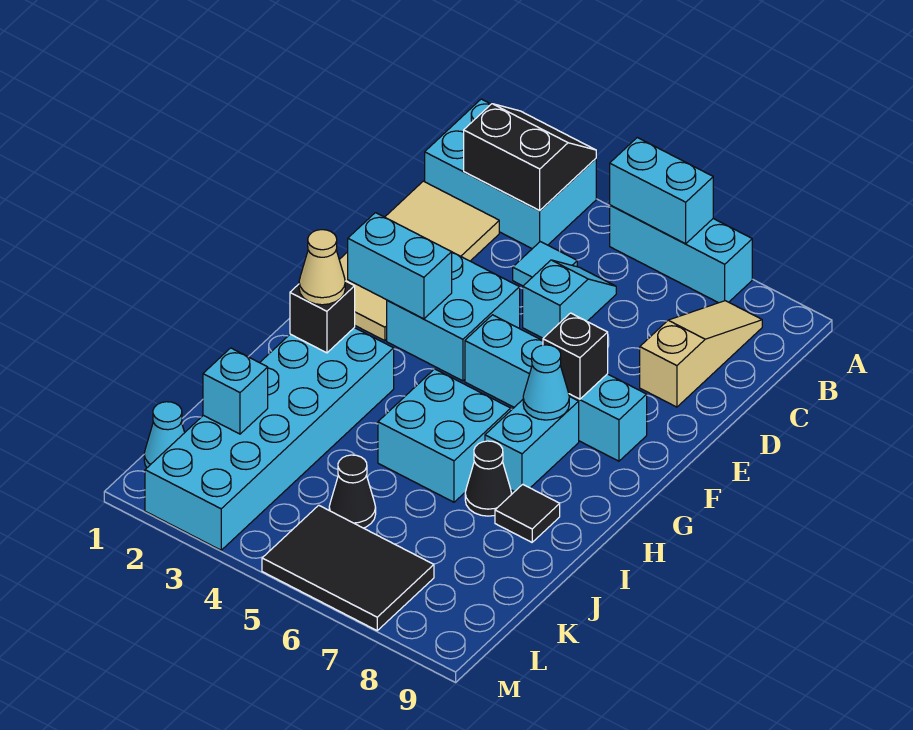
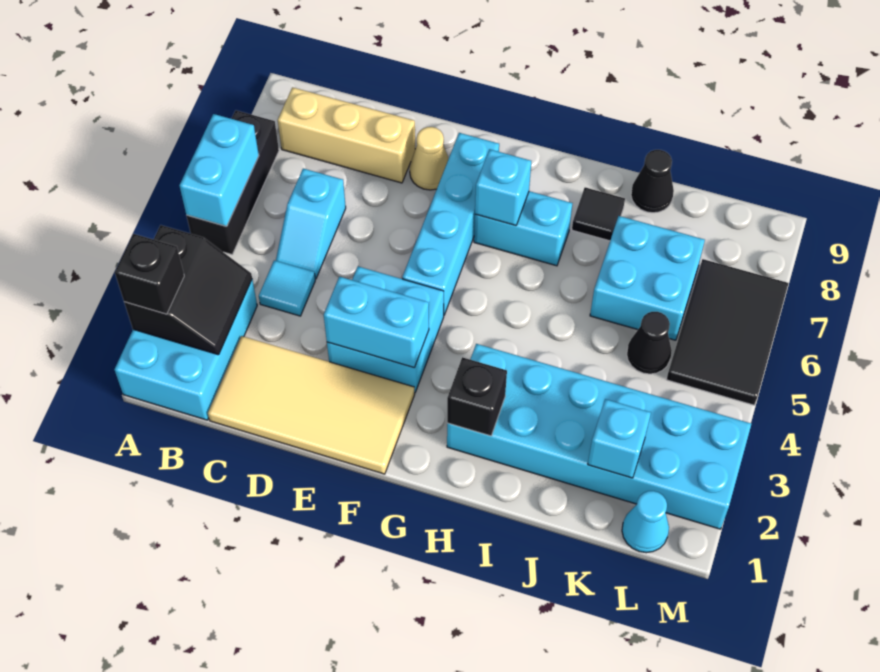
black 2x2 slope [464,104,596,211] -> black 2x2 slope turned to [124,225,252,355]
cyan 1x3 brick [610,205,752,303] -> black 1x3 brick [187,110,279,254]
tan 1x3 slope [640,301,762,407] -> tan 1x3 brick [278,87,415,183]
cyan 1x2 slope [523,260,616,338] -> cyan 1x2 slope turned to [276,169,346,279]
cyan 1x2 brick [348,213,452,319] -> cyan 1x2 brick turned to [324,277,429,368]
black 1x1 brick [543,313,608,399] -> black 1x1 brick moved to [115,234,184,314]
cyan 1x1 cone [523,345,569,420] -> cyan 1x1 brick [475,149,531,226]
tan 1x1 cone [299,230,345,305] -> tan 1x1 cone moved to [410,127,449,190]
cyan 2x2 brick [378,369,511,502] -> cyan 2x2 brick moved to [590,216,705,340]
black 1x1 cone [465,441,512,516] -> black 1x1 cone moved to [631,150,674,213]

